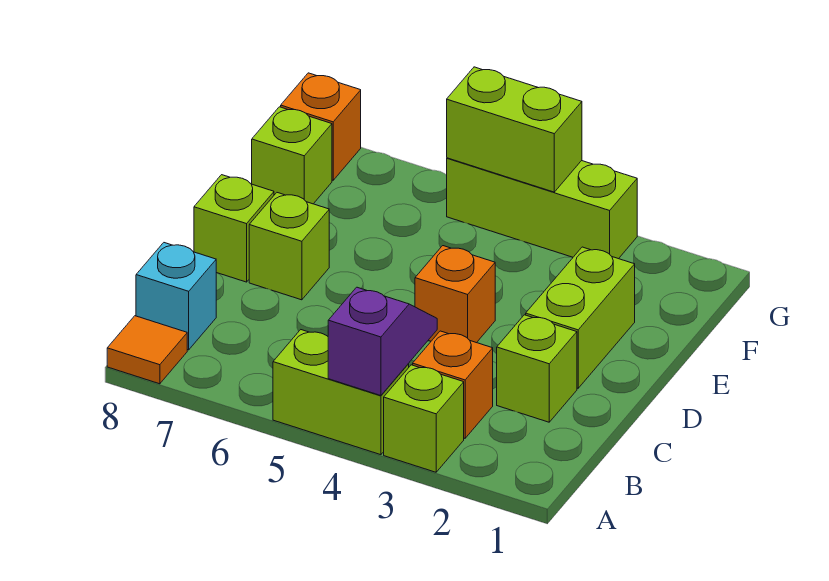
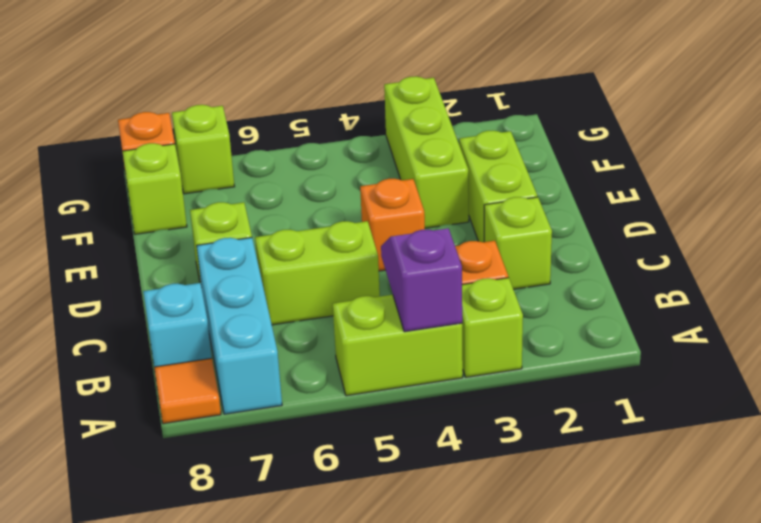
none -> cyan 1x3 brick [197,238,282,414]
lime 1x1 brick [194,175,274,282] -> lime 1x1 brick moved to [172,105,235,194]
lime 1x3 brick [447,158,637,259] -> lime 1x3 brick turned to [384,76,469,228]
lime 1x2 brick [447,67,582,192] -> lime 1x2 brick moved to [255,221,380,325]

